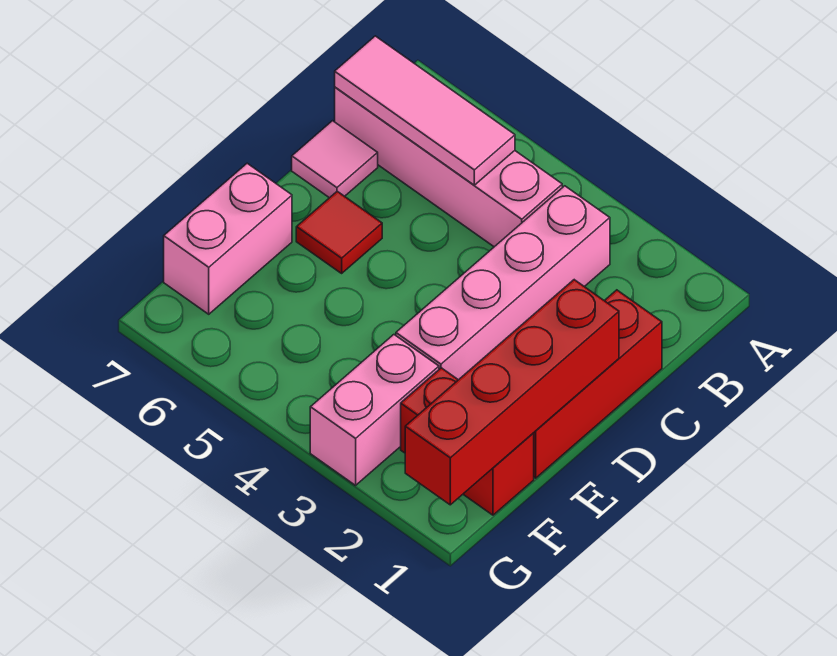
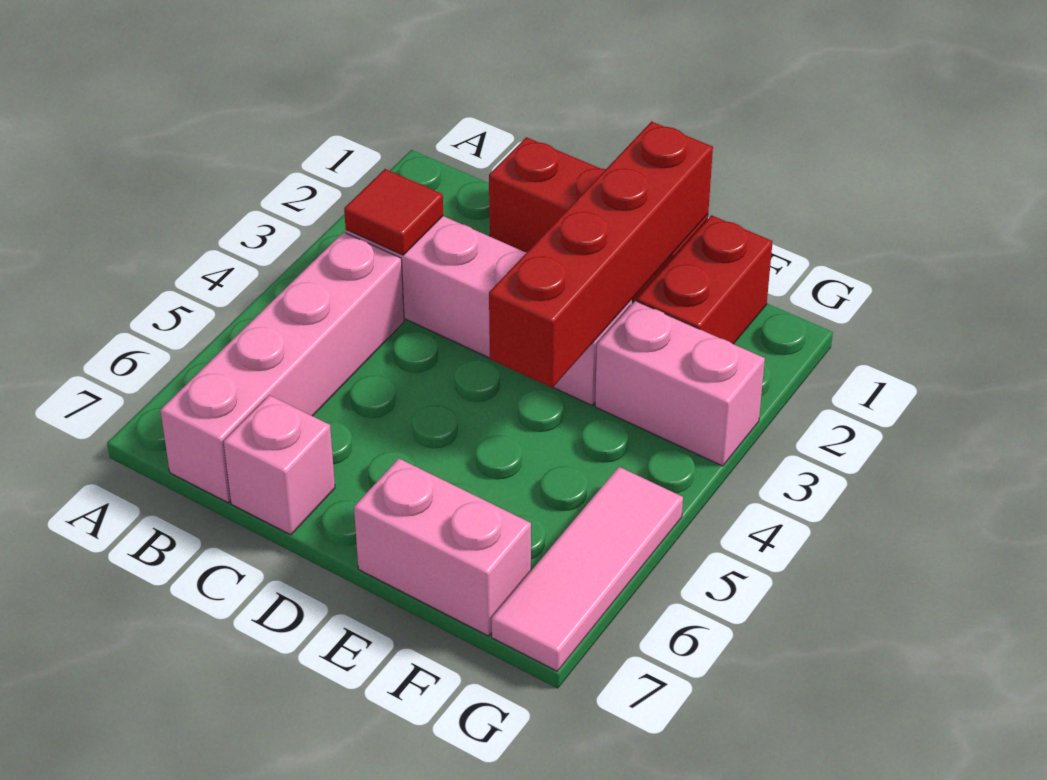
pink 1x3 tile [335,36,515,185] -> pink 1x3 tile moved to [492,467,683,671]
pink 1x1 tile [292,121,378,198] -> pink 1x1 brick [223,395,335,535]
red 1x4 brick [405,280,619,505] -> red 1x4 brick turned to [489,121,713,388]
red 1x1 tile [296,191,382,273] -> red 1x1 tile moved to [344,169,443,255]

